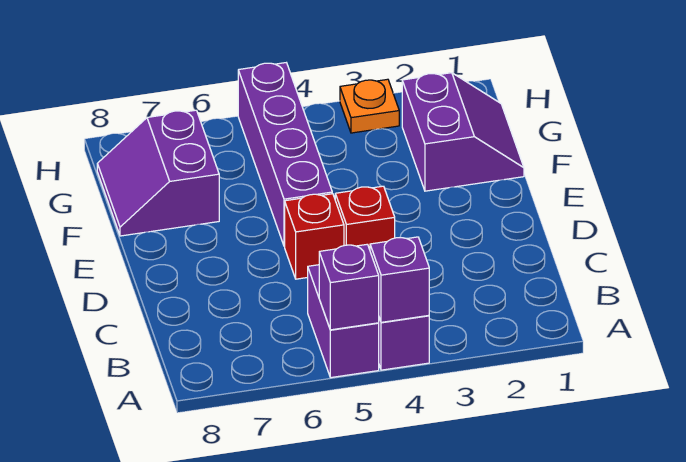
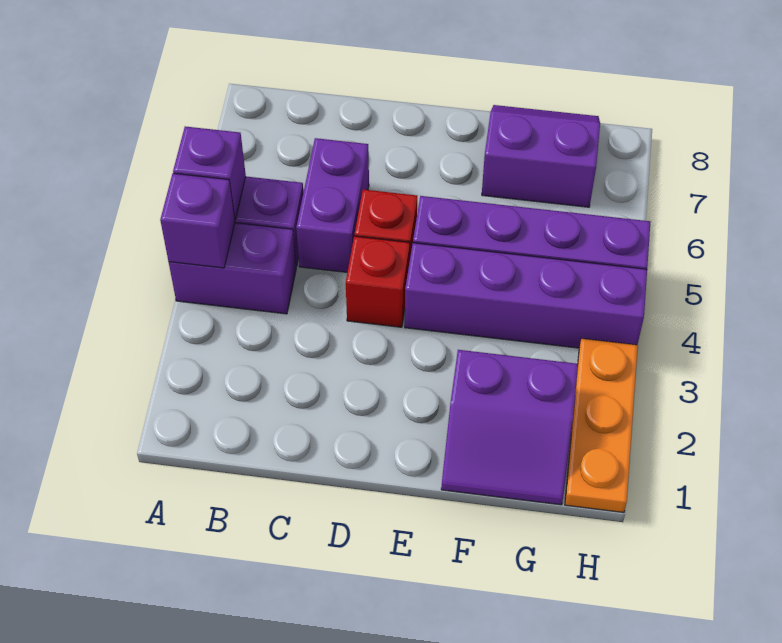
none -> purple 1x2 brick [296,138,369,272]
none -> purple 1x4 brick [405,243,647,348]
orange 1x1 plate [340,79,399,133] -> orange 1x3 plate [565,338,638,513]

